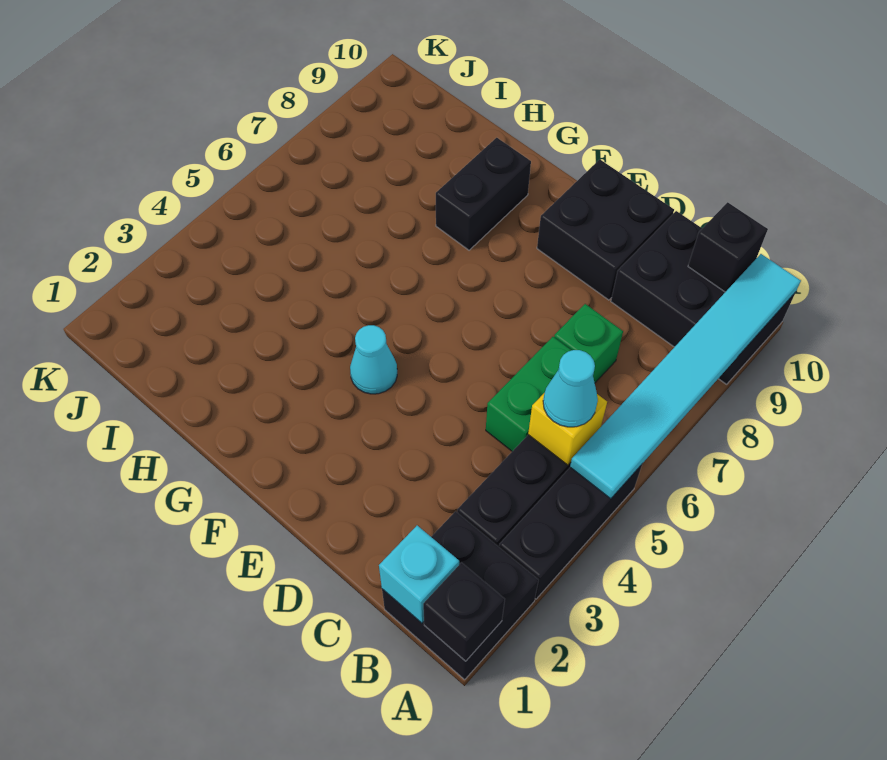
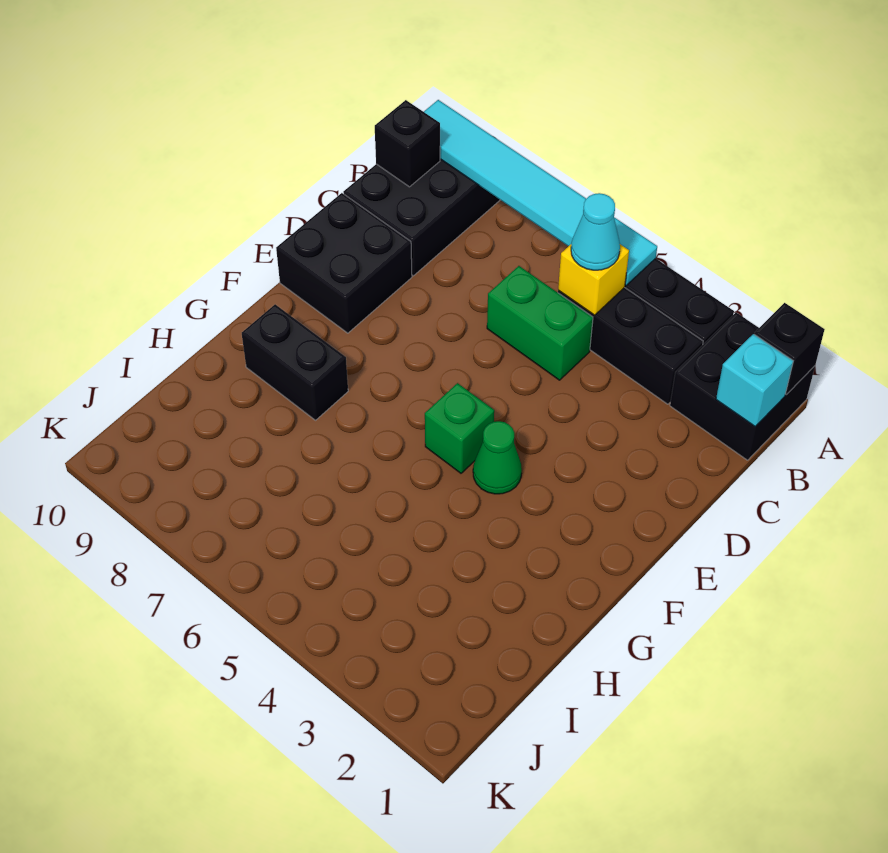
green 1x1 brick [554,304,623,383] -> green 1x1 brick moved to [425,383,494,473]
cyan 1x1 cone [350,325,397,394] -> green 1x1 cone [473,421,522,494]

